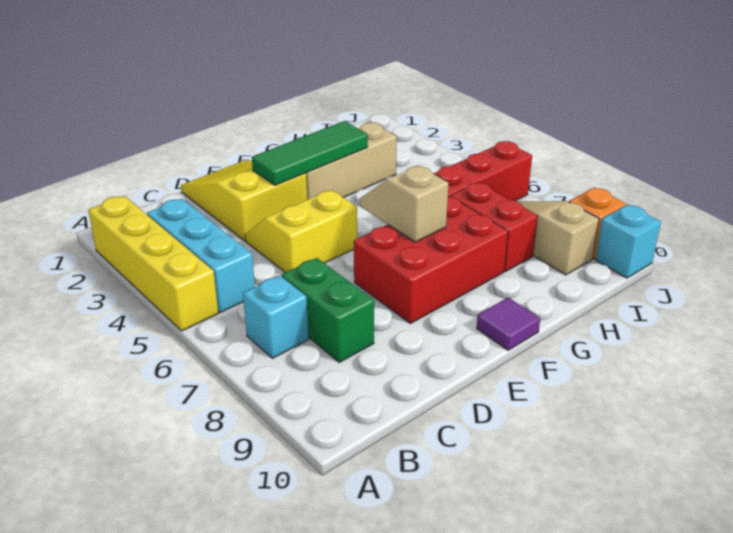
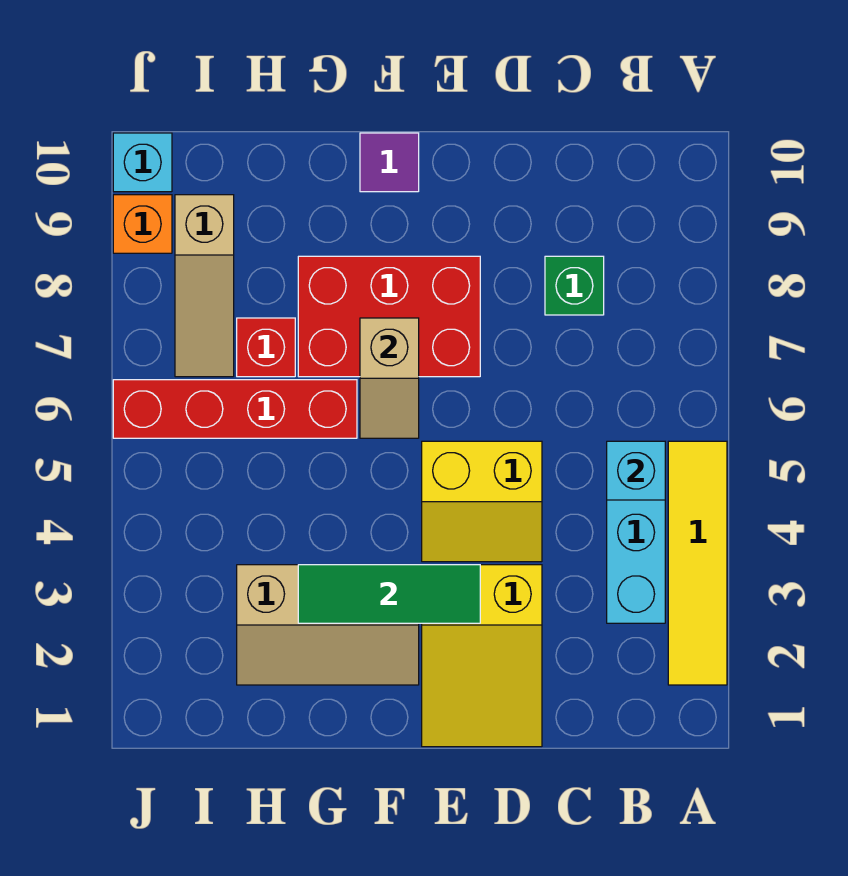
yellow 1x4 brick [88,196,218,331] -> yellow 1x4 tile [668,441,727,685]
cyan 1x1 brick [243,275,309,358] -> cyan 1x1 brick moved to [607,441,665,500]
green 1x2 brick [282,258,374,362] -> green 1x1 brick [545,256,604,315]
red 1x2 brick [450,182,538,271] -> red 1x1 brick [237,318,295,377]

